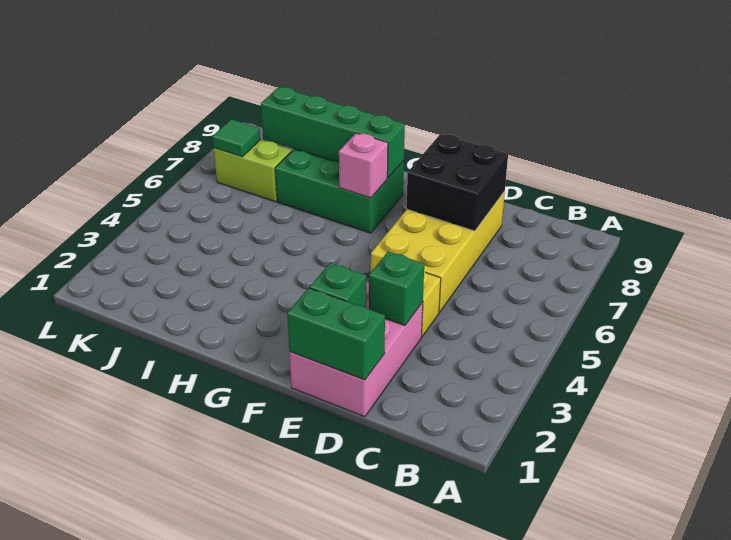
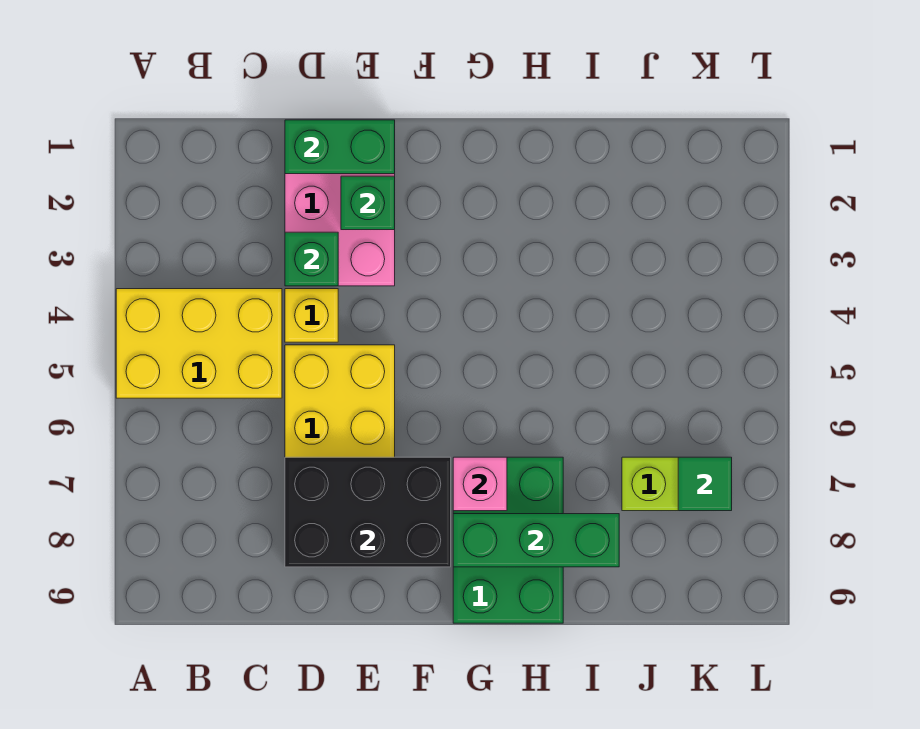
none -> yellow 2x3 brick [116,289,282,398]
black 2x2 brick [407,134,508,231] -> black 2x3 brick [285,457,451,567]
green 2x3 brick [275,149,404,233] -> green 2x3 brick turned to [453,457,563,623]
green 1x4 brick [261,87,405,178] -> green 1x3 brick [453,514,619,567]

